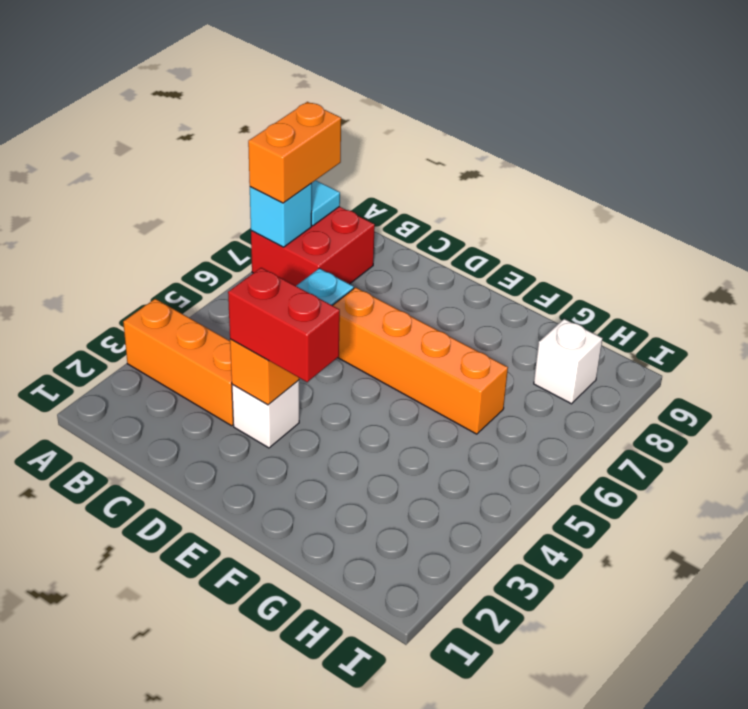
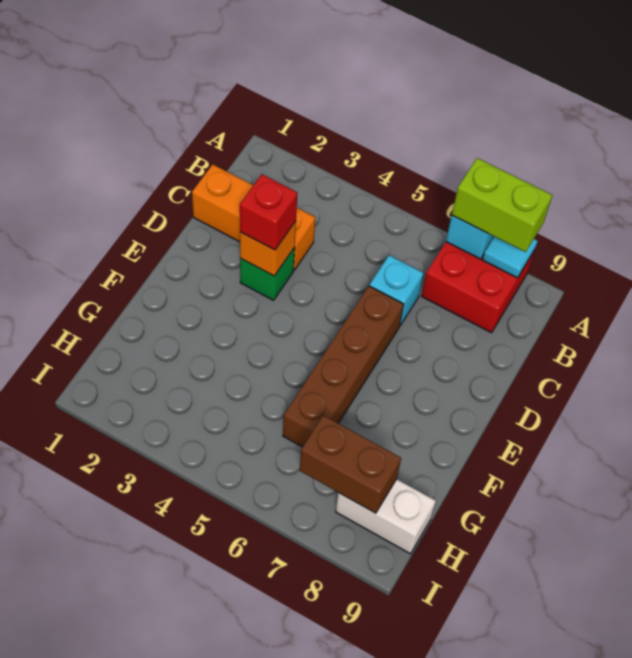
orange 1x3 brick [123,299,233,426] -> orange 1x3 brick turned to [192,164,315,270]
orange 1x2 brick [248,102,341,203] -> lime 1x2 brick [452,158,552,252]
white 1x1 brick [232,380,299,448] -> green 1x1 brick [240,248,295,300]
red 1x2 brick [228,268,340,382] -> red 1x1 brick [240,174,297,250]
orange 1x4 brick [333,287,508,434] -> brown 1x4 brick [283,286,404,447]
none -> brown 1x2 brick [300,415,401,513]
white 1x1 brick [534,319,603,404] -> white 1x2 brick [336,479,436,554]

